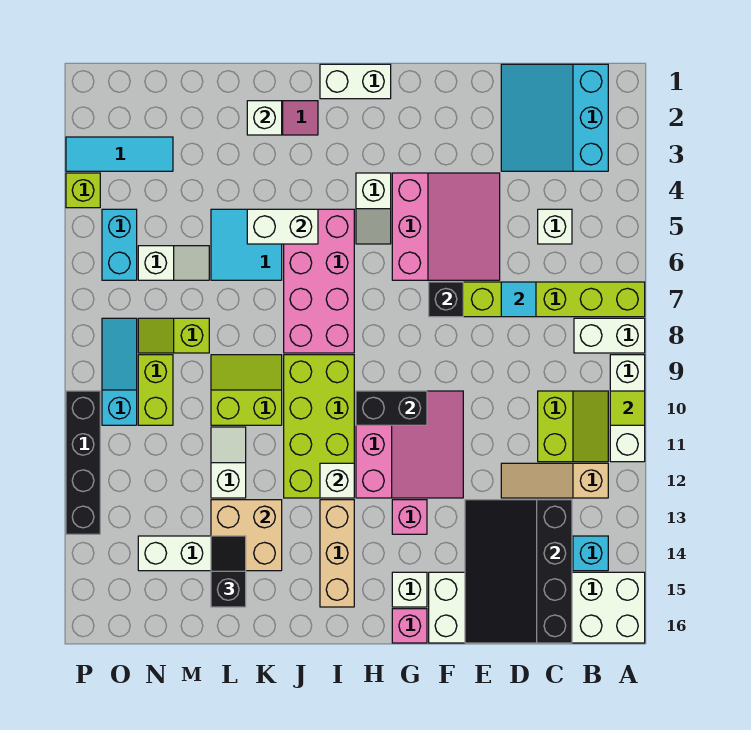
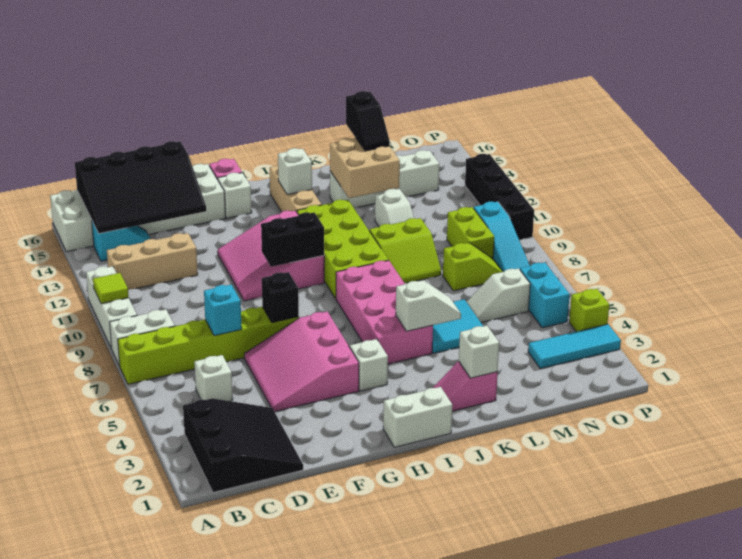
cyan 3x3 slope [501,64,608,171] -> black 3x3 slope [183,398,303,492]
lime 2x2 slope [538,391,608,462] -> none
tan 1x3 slope [501,463,608,498] -> tan 1x3 brick [107,233,198,290]
black 3x4 slope [465,500,572,643] -> black 3x4 slope turned to [75,141,206,233]
cyan 1x1 tile [501,282,536,317] -> cyan 1x1 brick [204,285,242,336]
pink 1x1 brick [392,500,427,534] -> none
white 1x1 brick [320,463,354,498] -> white 1x1 brick moved to [278,148,312,195]
white 1x2 brick [247,209,318,244] -> white 1x2 slope [396,280,461,331]

